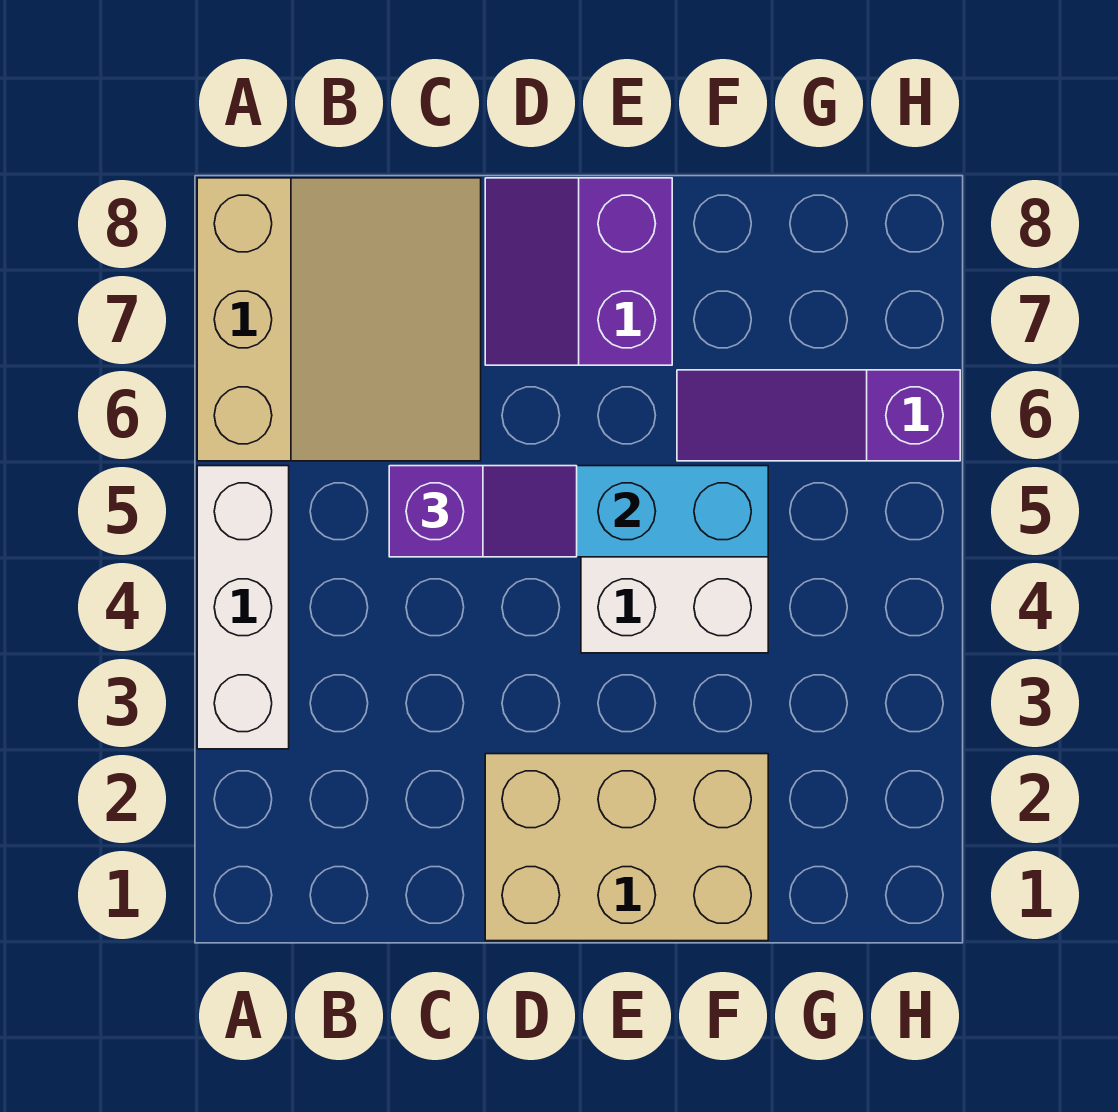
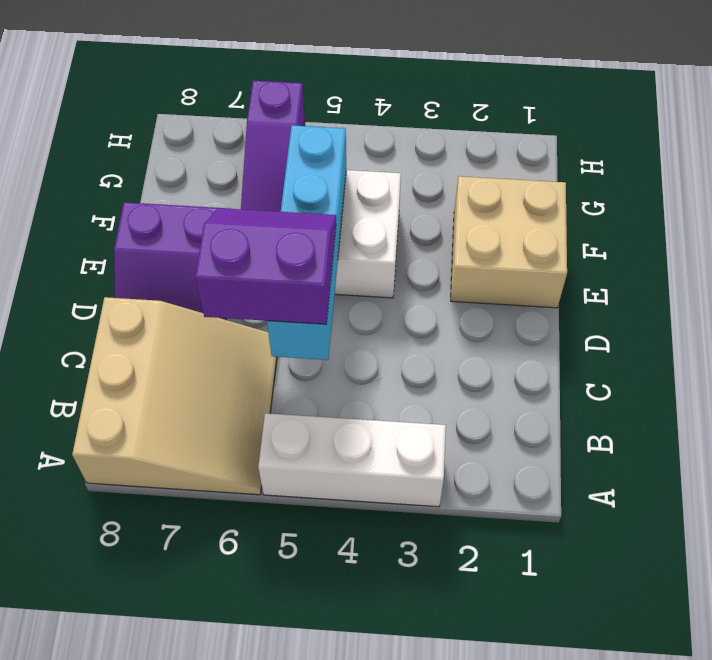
tan 3x3 slope [197,178,481,461] -> tan 3x3 slope turned to [72,297,277,495]
purple 1x2 slope [389,466,577,557] -> purple 2x2 slope [195,208,336,324]
tan 2x3 brick [485,754,768,941] -> tan 2x2 brick [451,176,567,308]

